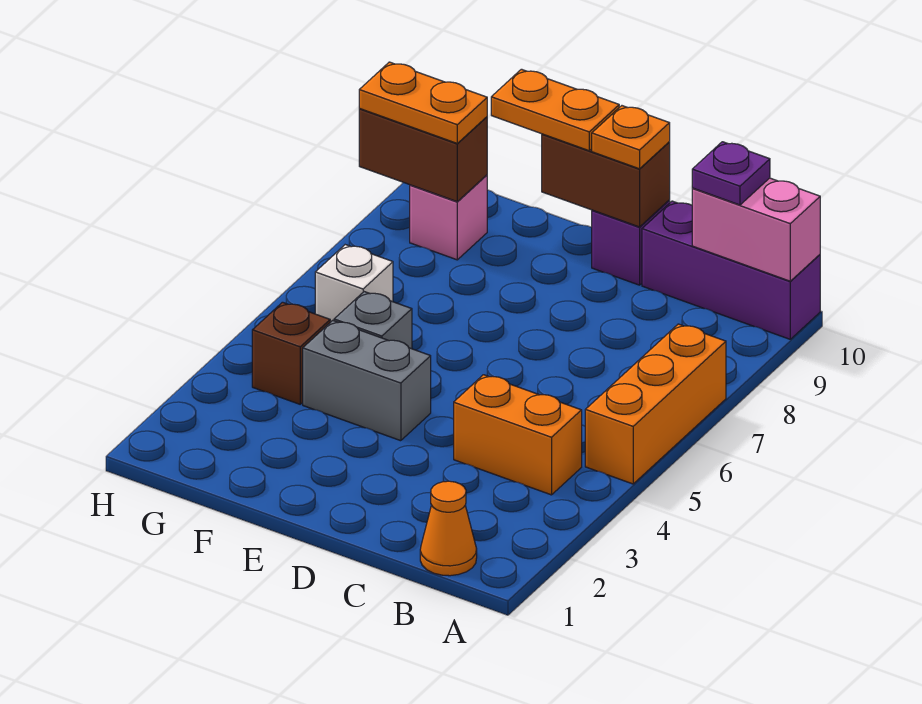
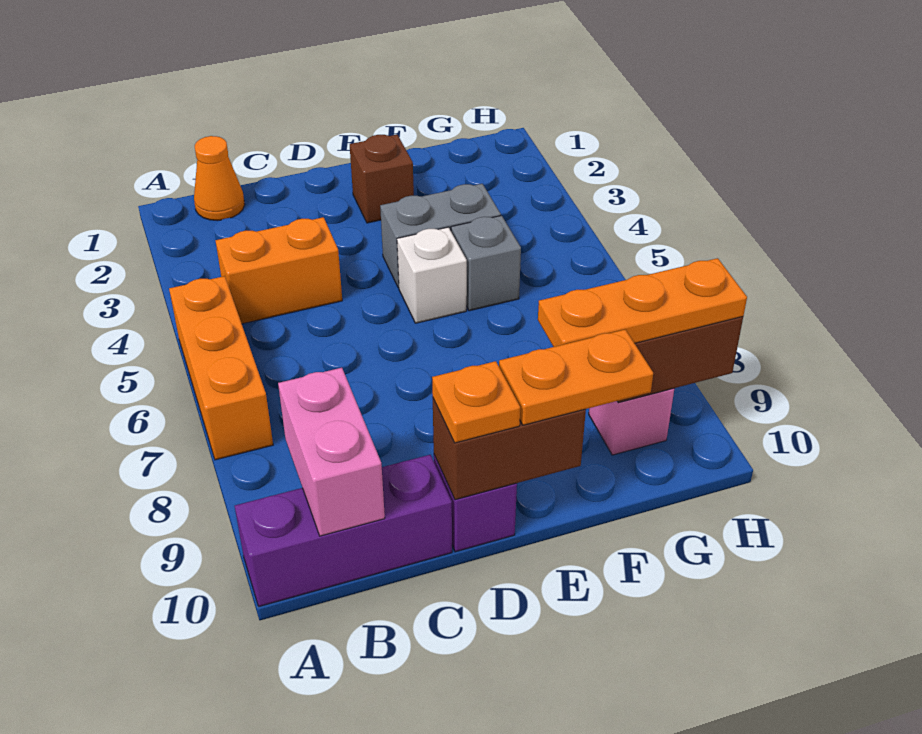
pink 1x2 brick [692,178,820,281] -> pink 1x2 brick turned to [278,368,385,536]
purple 1x1 plate [692,142,770,205] -> none
brown 1x1 brick [252,302,330,404] -> brown 1x1 brick moved to [350,135,414,223]
white 1x1 brick [315,245,393,322] -> white 1x1 brick moved to [397,227,467,323]
orange 1x2 plate [359,62,487,143] -> orange 1x3 plate [538,258,747,347]

